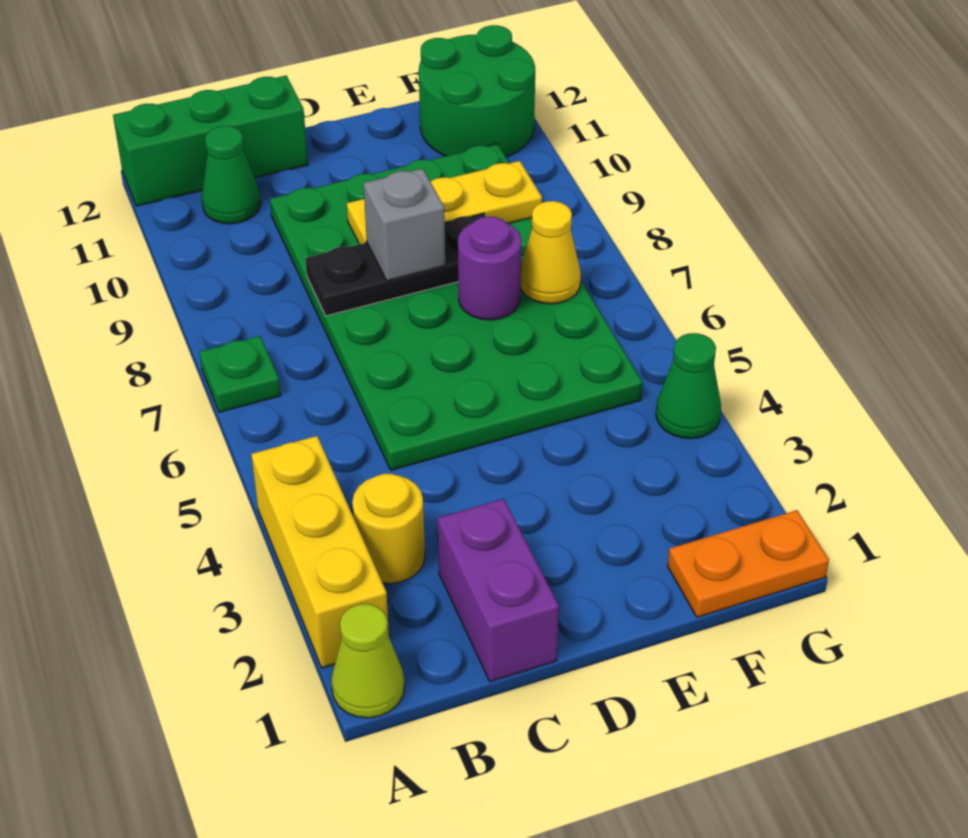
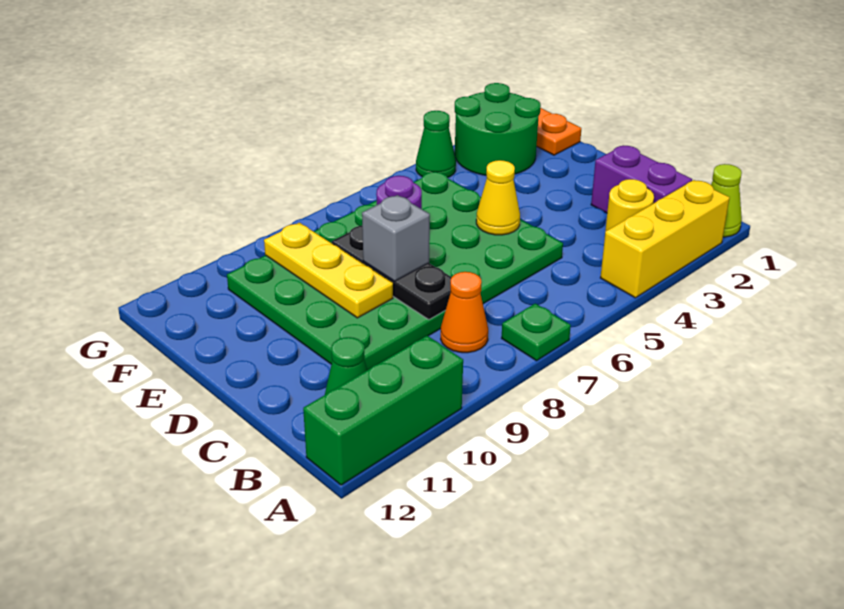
green 1x3 brick [113,76,308,206] -> green 1x3 brick turned to [303,336,463,485]
none -> orange 1x1 cone [441,272,488,353]
purple 1x2 brick [438,499,559,682] -> purple 1x2 brick turned to [591,146,692,213]
yellow 1x1 cone [521,201,581,304] -> yellow 1x1 cone moved to [476,160,520,235]
green 2x2 round brick [419,25,535,157] -> green 2x2 round brick moved to [455,83,541,175]

